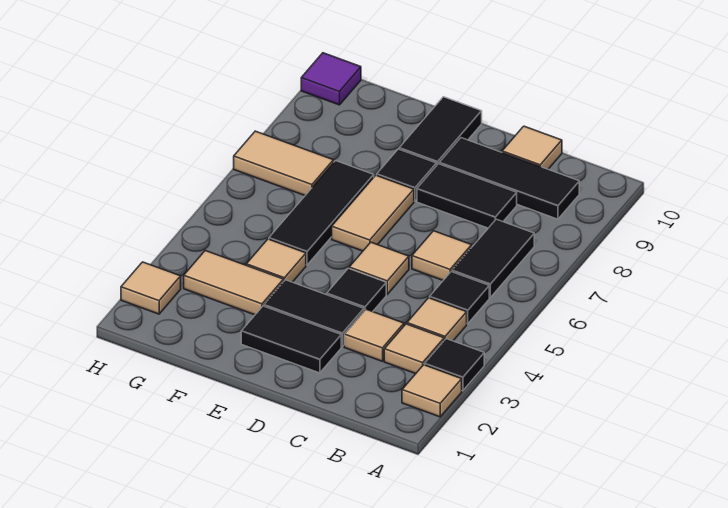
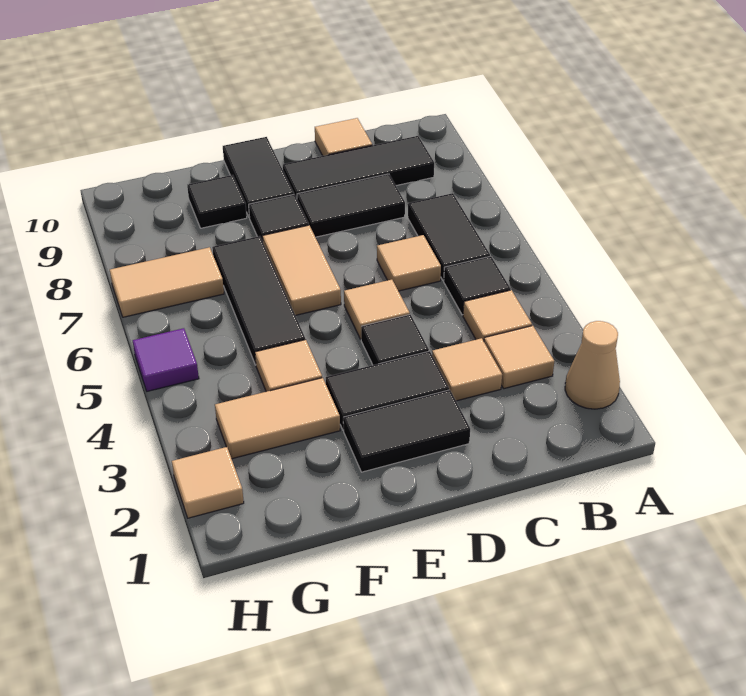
tan 1x1 tile [402,365,462,417] -> tan 1x1 cone [565,321,620,409]
black 1x1 tile [425,339,484,391] -> black 1x1 tile moved to [187,175,247,228]
purple 1x1 tile [301,53,361,105] -> purple 1x1 tile moved to [133,328,199,391]

